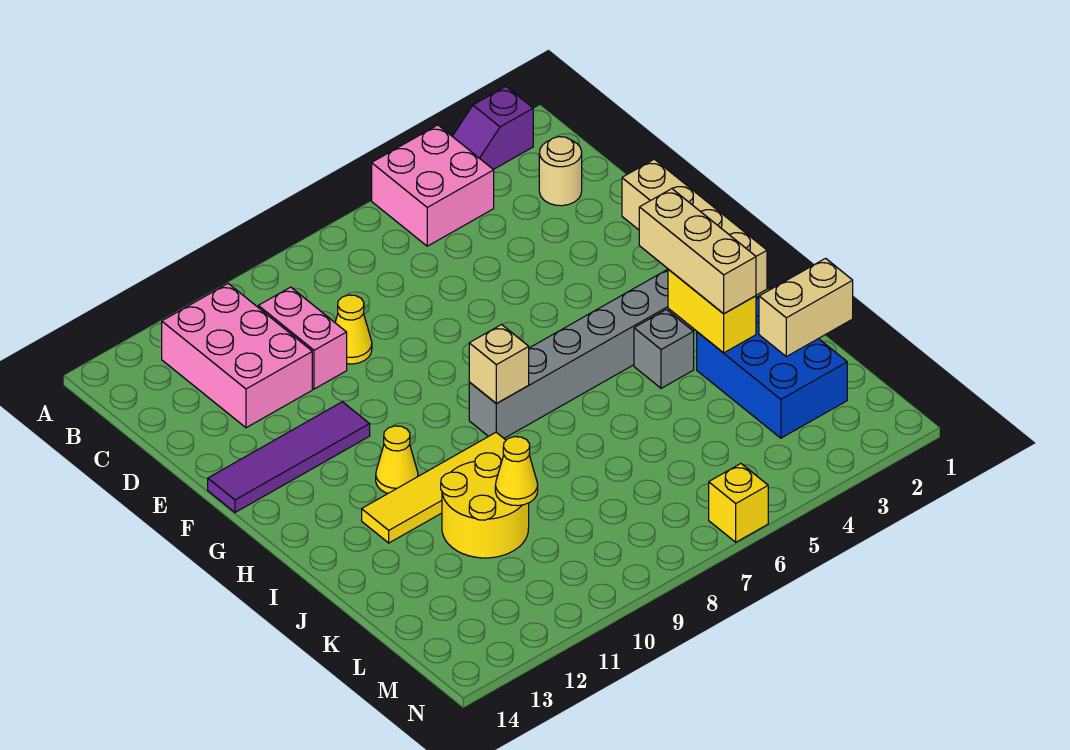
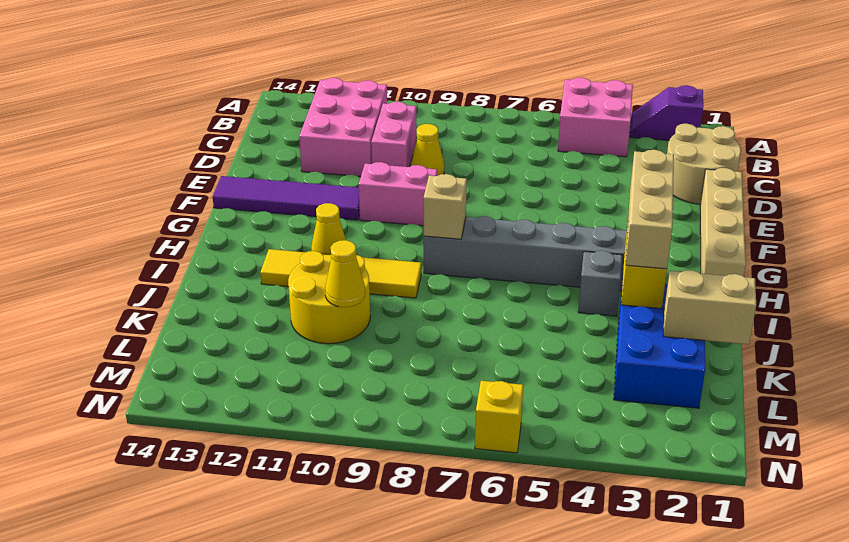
tan 1x1 round brick [539,137,582,206] -> tan 2x2 round brick [667,124,741,204]
none -> pink 1x2 brick [359,162,437,226]

